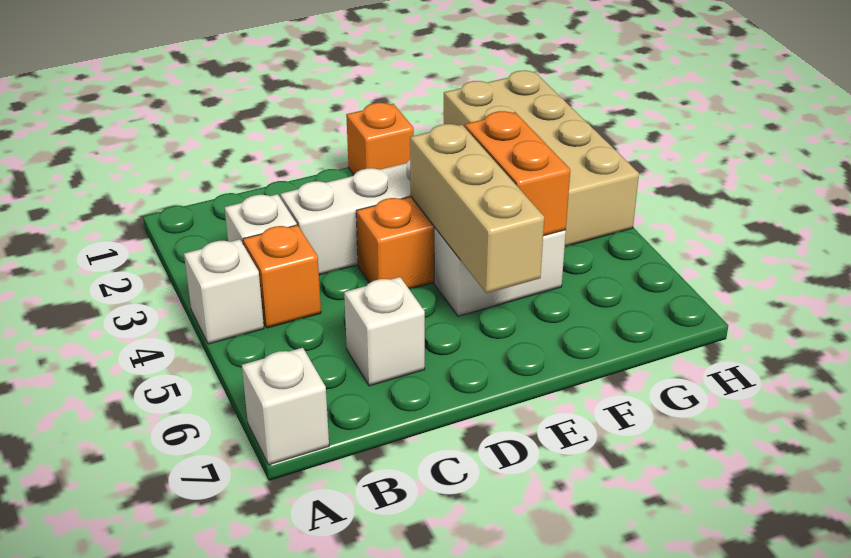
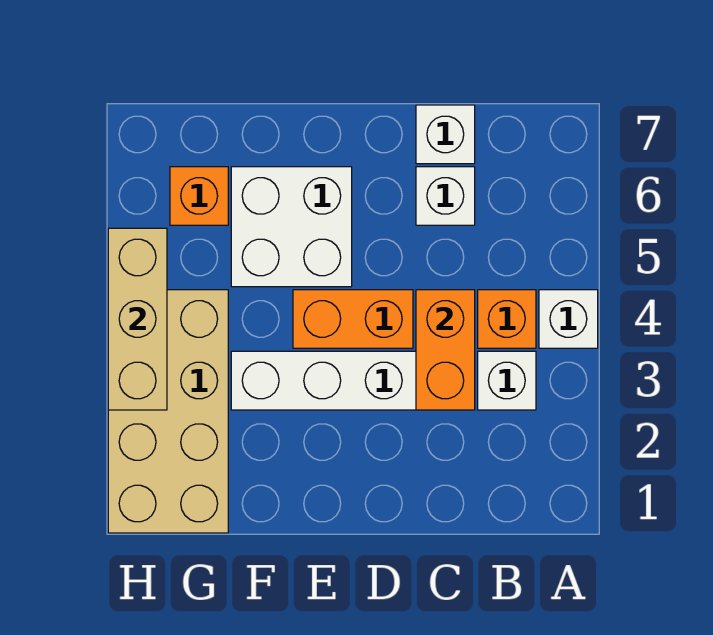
white 1x1 brick [242,348,329,465] -> white 1x1 brick moved to [416,105,475,164]
orange 1x1 brick [346,103,414,174] -> orange 1x1 brick moved to [170,167,228,225]
tan 1x3 brick [410,124,544,293] -> tan 1x3 brick moved to [108,228,167,410]
white 1x2 brick [434,228,566,316] -> white 2x2 brick [231,167,352,287]
orange 1x2 brick [465,111,570,236] -> orange 1x2 brick moved to [416,290,475,410]

